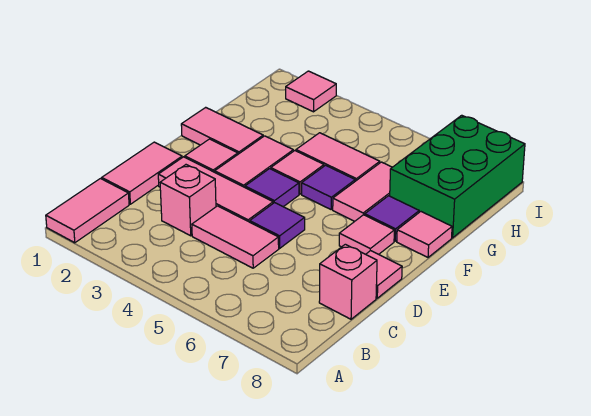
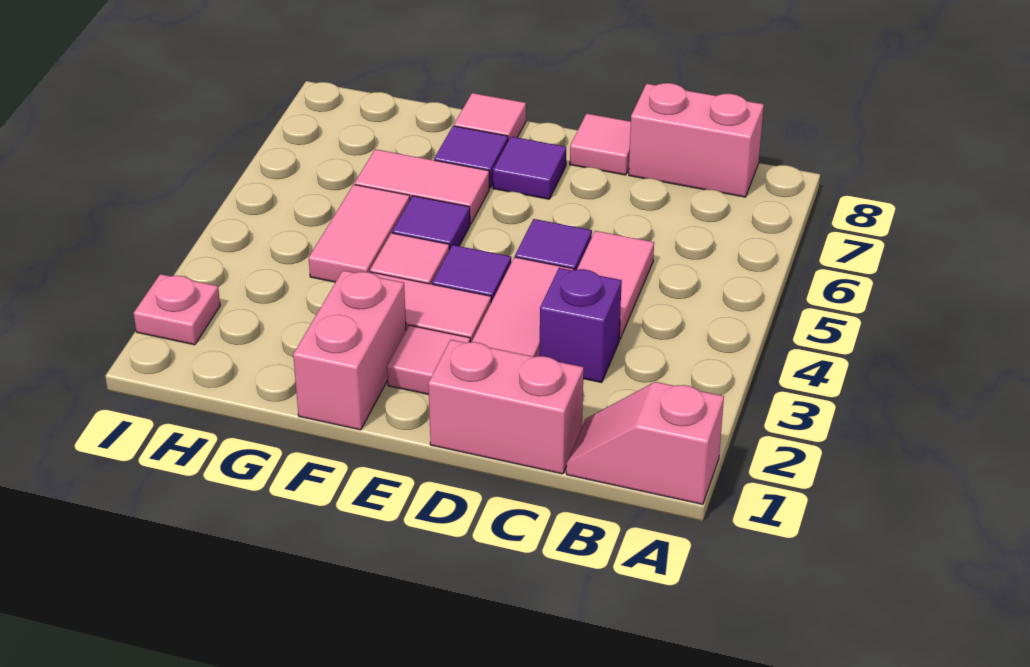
pink 1x2 tile [46,179,129,243] -> pink 1x2 slope [566,382,724,504]
pink 1x2 tile [102,142,182,204] -> pink 1x2 brick [428,340,584,474]
pink 1x1 brick [160,165,216,236] -> purple 1x1 brick [540,268,622,383]
pink 1x1 brick [319,244,377,319] -> pink 1x2 brick [629,83,764,197]
pink 1x1 tile [339,215,394,254] -> purple 1x1 tile [493,137,566,199]
pink 1x2 tile [181,107,263,154] -> pink 1x2 brick [293,270,406,430]
green 2x3 brick [390,115,525,238] -> none
pink 1x1 tile [286,71,336,112] -> pink 1x1 plate [134,274,220,345]

